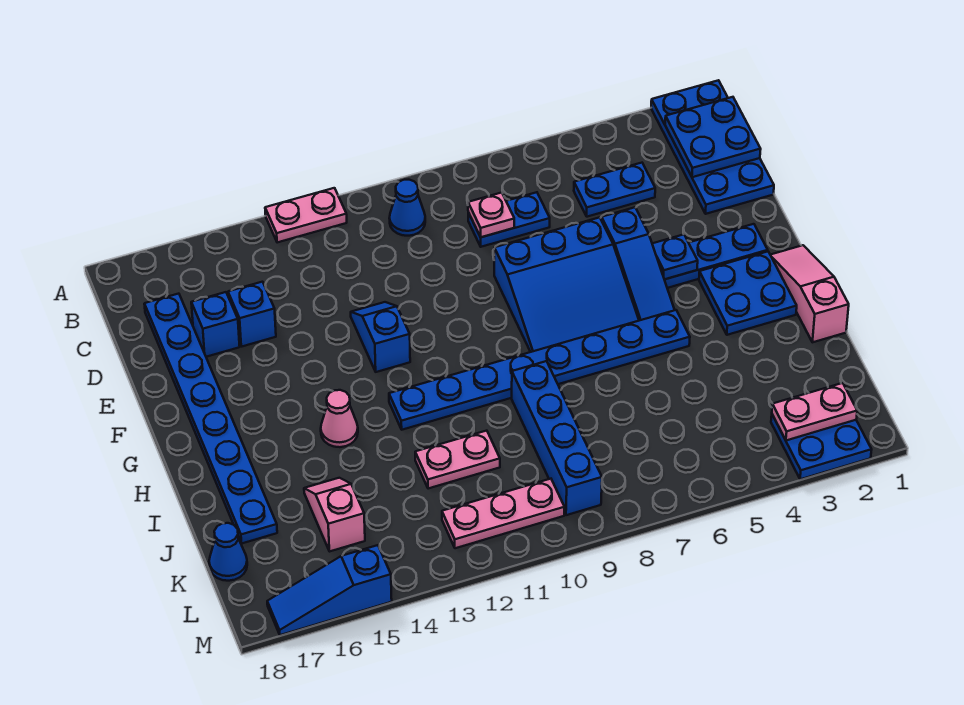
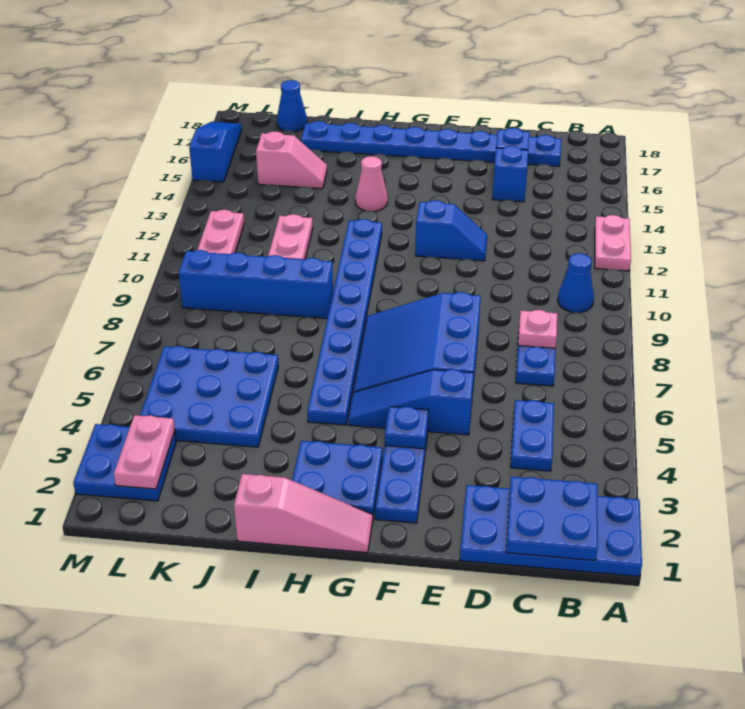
none -> blue 3x3 plate [140,346,279,447]

